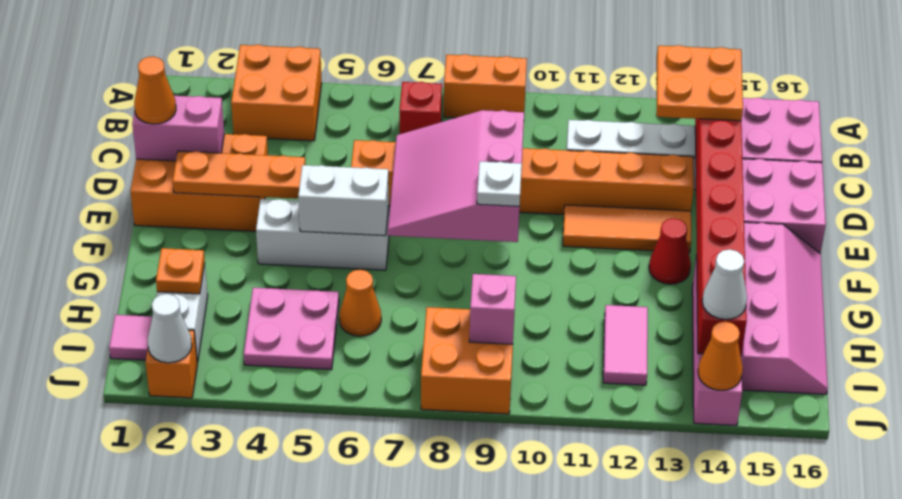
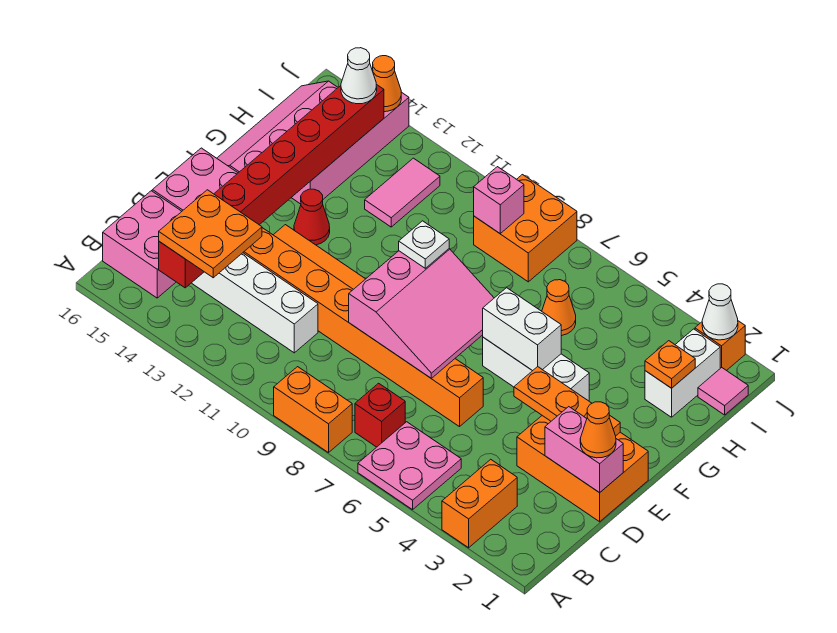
orange 2x2 brick [231,45,322,141] -> orange 1x2 brick [442,459,517,548]
pink 2x2 plate [244,288,339,370] -> pink 2x2 plate moved to [358,422,461,510]

